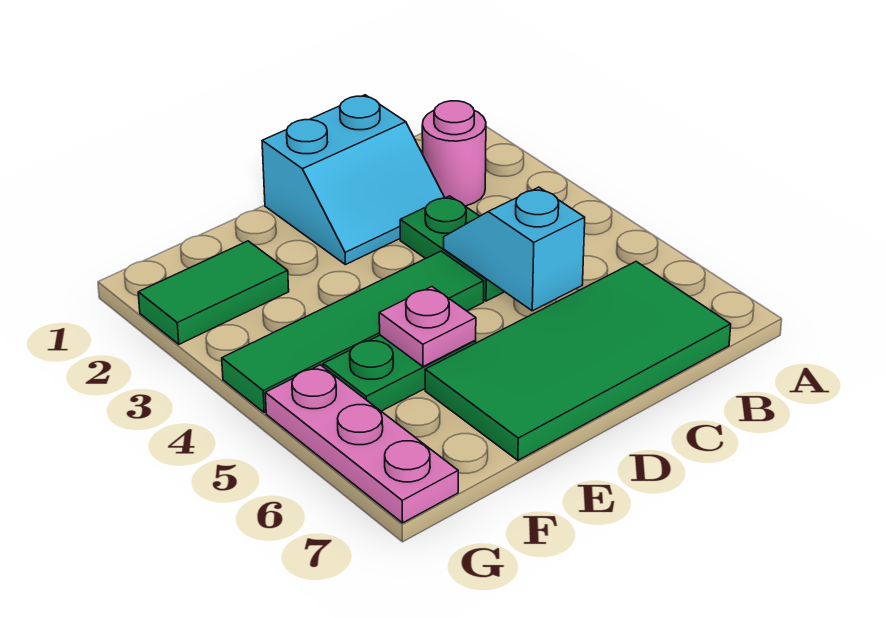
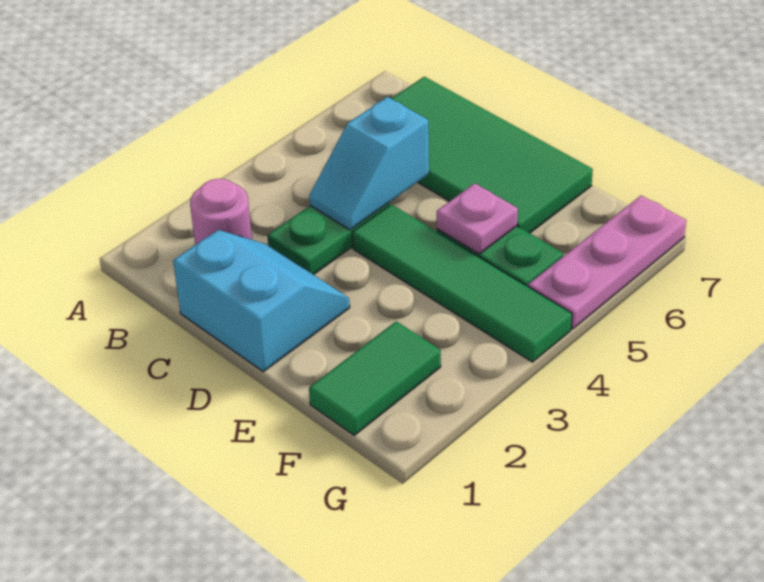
green 1x2 tile [138,241,289,344] -> green 1x2 tile turned to [309,321,441,435]

